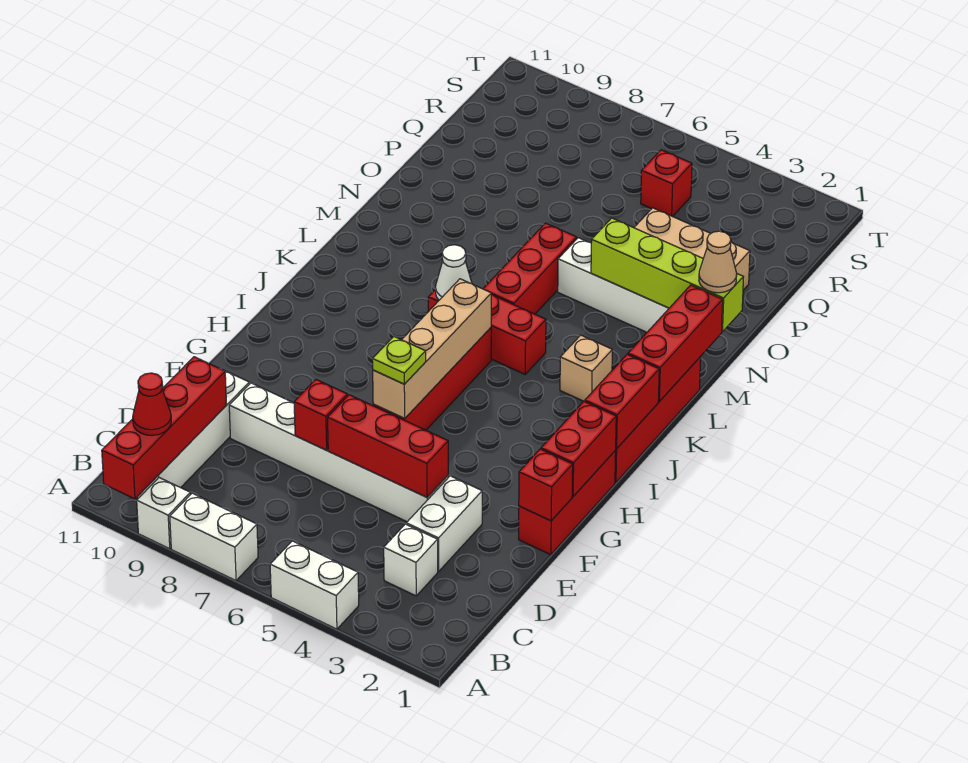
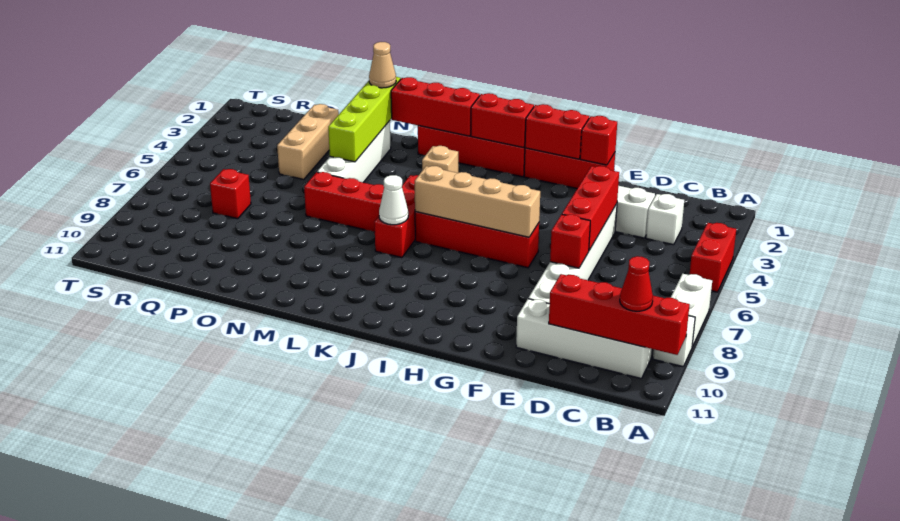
white 1x2 brick [270,541,359,629] -> red 1x2 brick [690,223,736,292]
lime 1x1 plate [372,337,426,384] -> none
red 1x1 brick [641,150,692,217] -> red 1x1 brick moved to [210,169,251,219]

